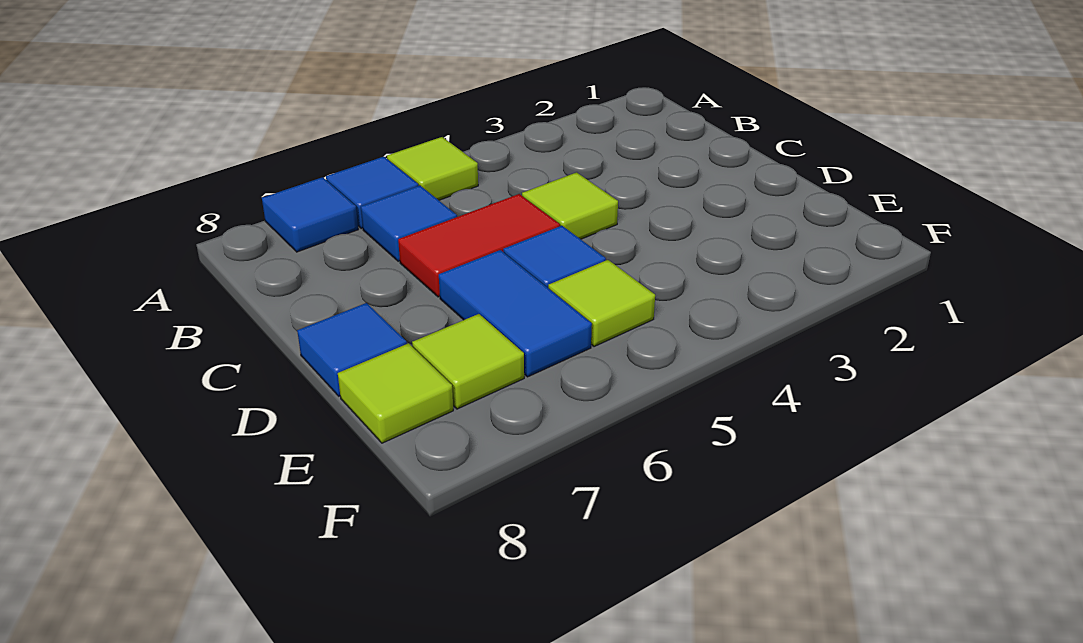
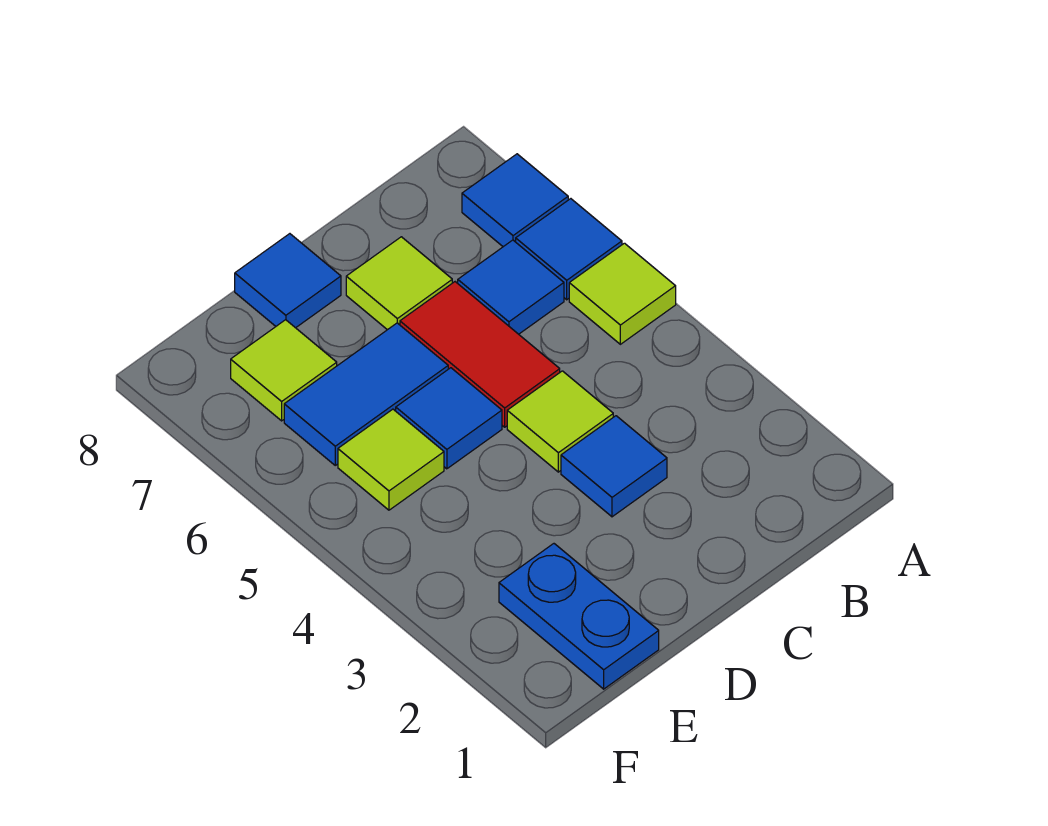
none -> blue 1x1 tile [561,416,667,517]
none -> blue 1x2 plate [499,544,659,689]
lime 1x1 tile [338,343,453,443] -> lime 1x1 tile moved to [346,237,452,330]

